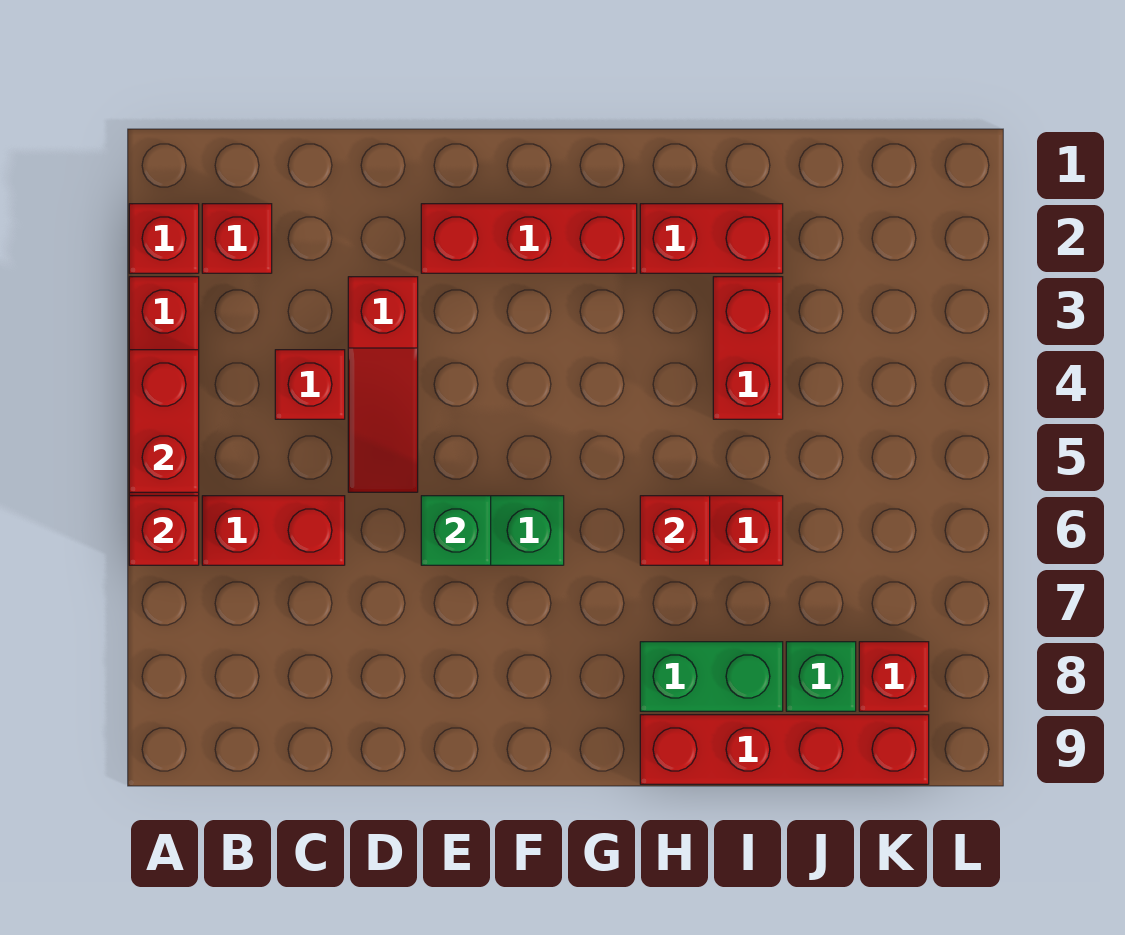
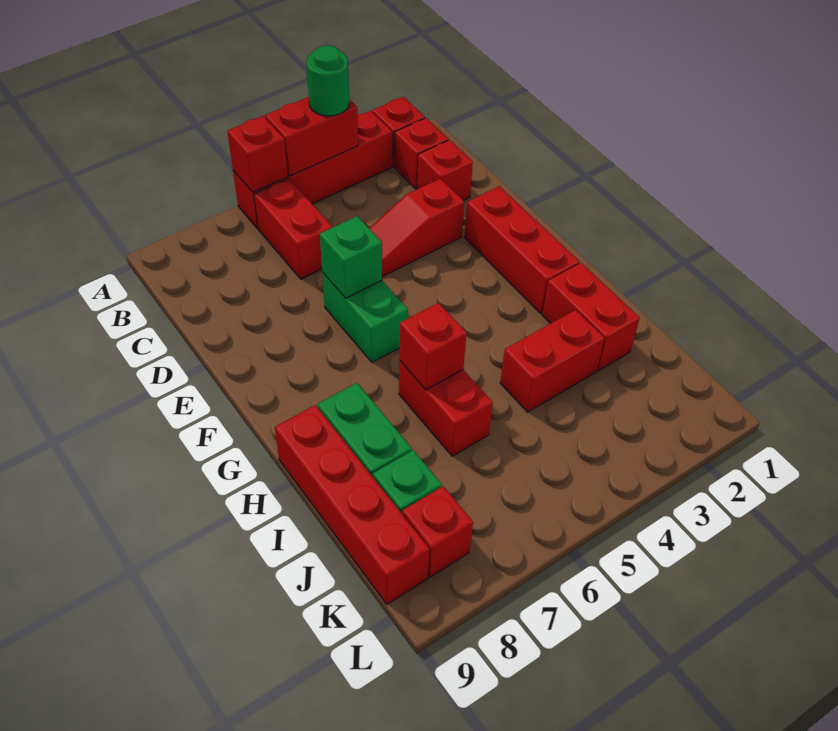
none -> green 1x1 round brick [306,45,349,116]
red 1x1 brick [275,350,345,419] -> red 1x1 brick moved to [417,140,473,201]

